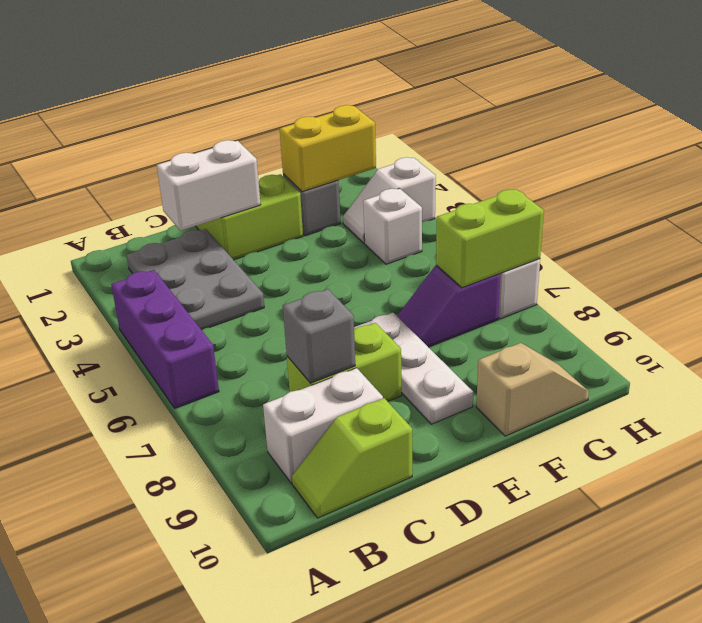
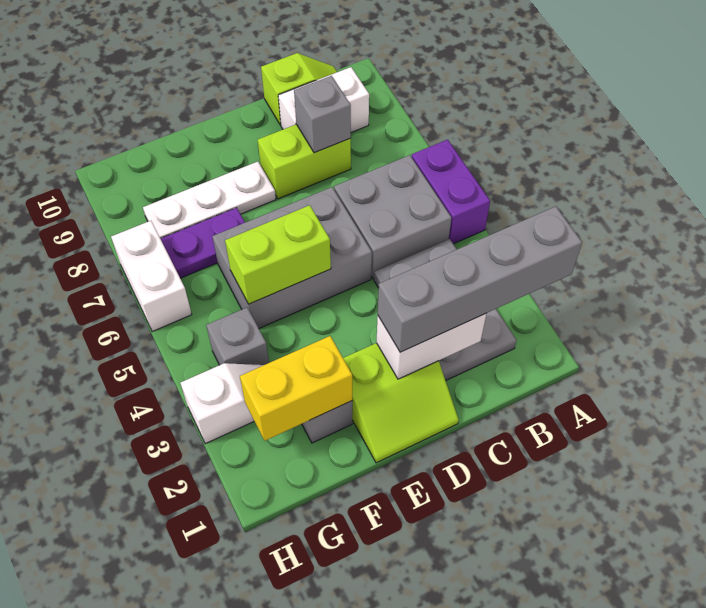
none -> grey 1x4 brick [378,206,582,352]
purple 1x3 brick [111,270,219,408] -> purple 1x2 brick [412,140,490,244]
none -> grey 2x2 brick [334,155,451,279]
none -> grey 2x3 brick [212,187,372,328]
white 1x3 plate [354,313,473,424] -> white 1x3 plate turned to [143,162,276,239]
purple 1x2 slope [397,265,501,347] -> purple 1x2 plate [161,208,245,278]
tan 1x2 slope [476,343,589,436] -> none
white 1x1 brick [363,188,422,264] -> grey 1x1 brick [206,308,269,365]
lime 1x2 brick [436,189,544,288] -> lime 1x2 brick moved to [225,205,331,304]

